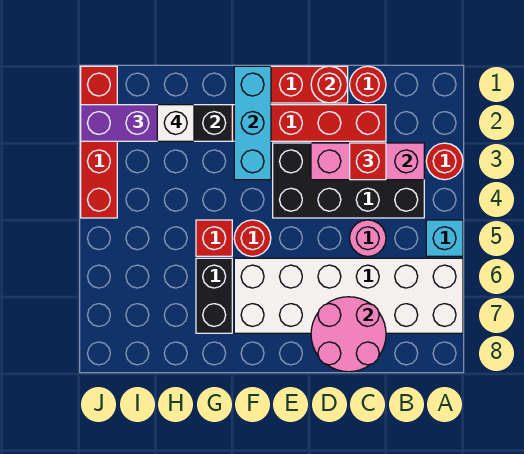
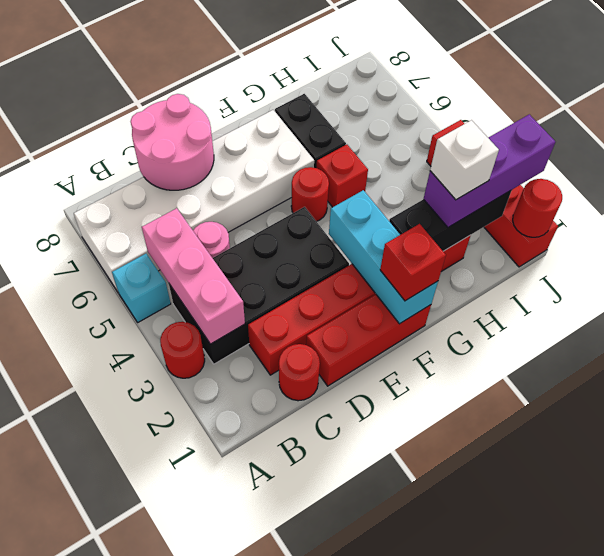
pink 1x3 brick [311,143,424,180] -> pink 1x3 brick turned to [142,208,245,344]
red 1x1 brick [350,143,386,180] -> red 1x1 brick moved to [380,224,446,301]
red 1x1 round brick [311,66,348,103] -> red 1x1 round brick moved to [513,179,562,237]

